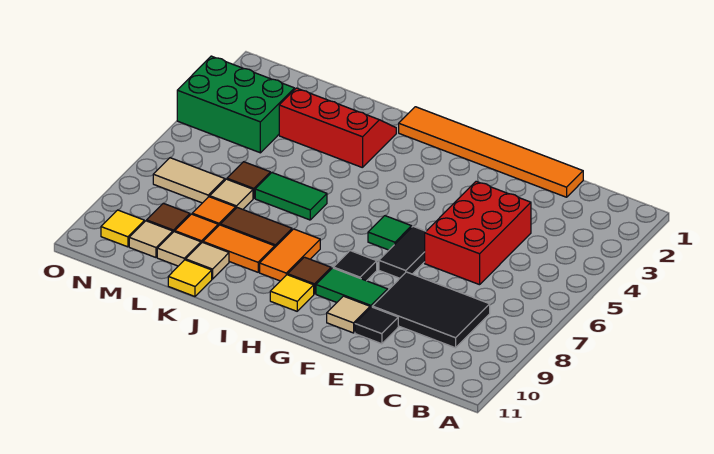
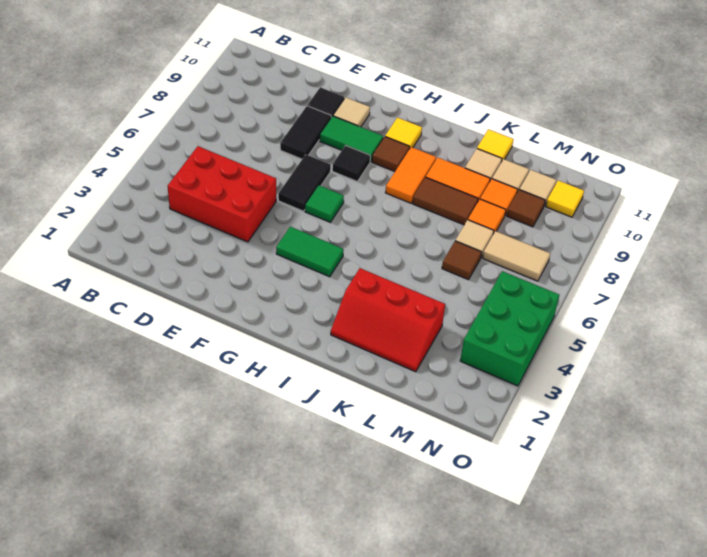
black 2x3 tile [372,272,490,348] -> black 1x2 tile [280,106,331,159]
orange 1x6 tile [399,107,583,197] -> none
red 2x3 brick [425,181,531,285] -> red 2x3 brick turned to [168,146,276,242]
green 1x2 tile [255,173,327,220] -> green 1x2 tile moved to [276,227,344,277]
green 2x3 brick [177,56,294,153] -> green 2x3 brick turned to [460,271,559,386]

